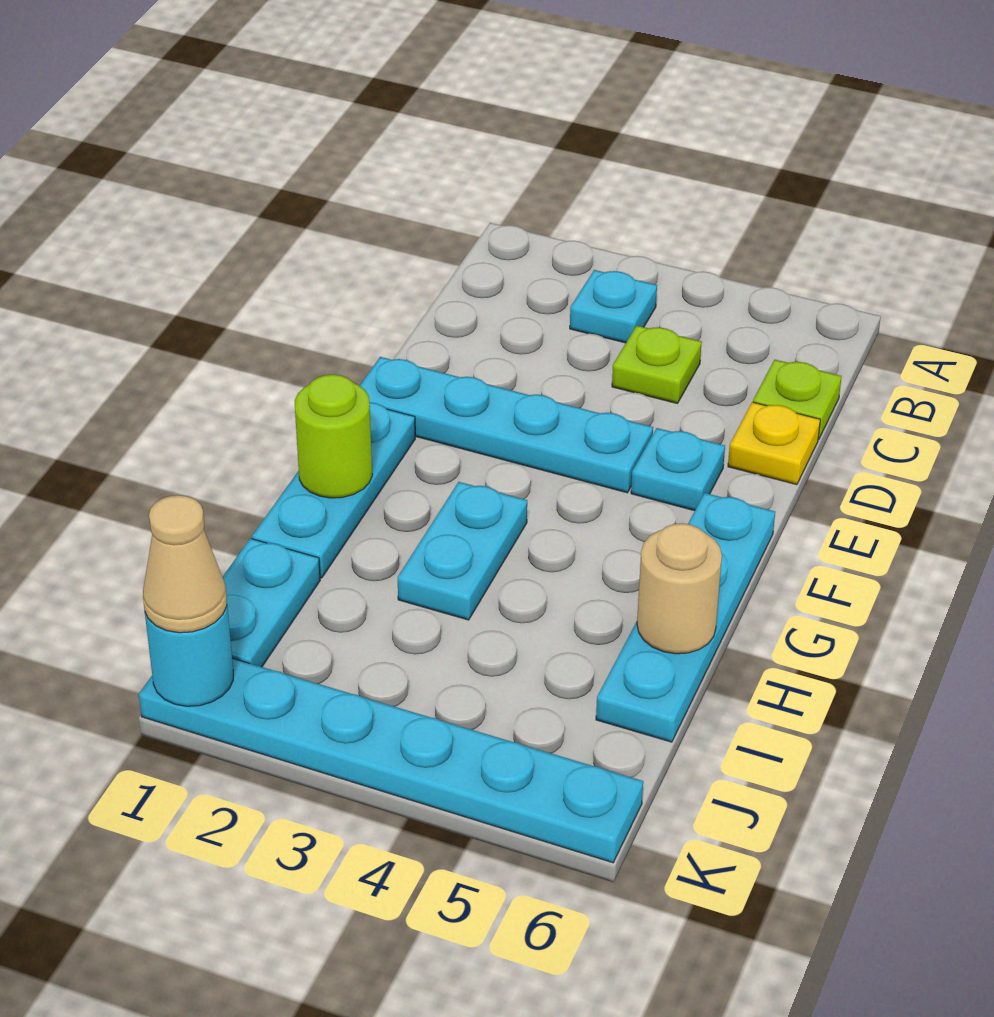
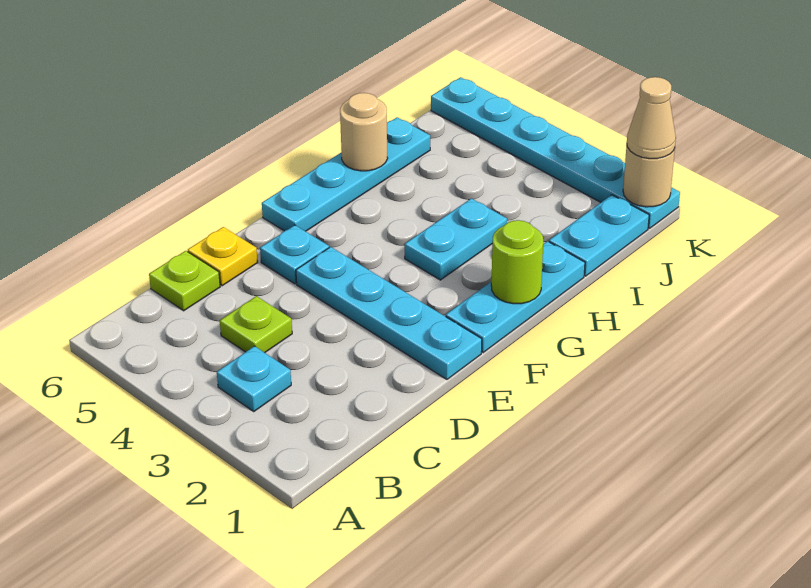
cyan 1x1 round brick [145,607,233,706] -> tan 1x1 round brick [623,145,675,207]

